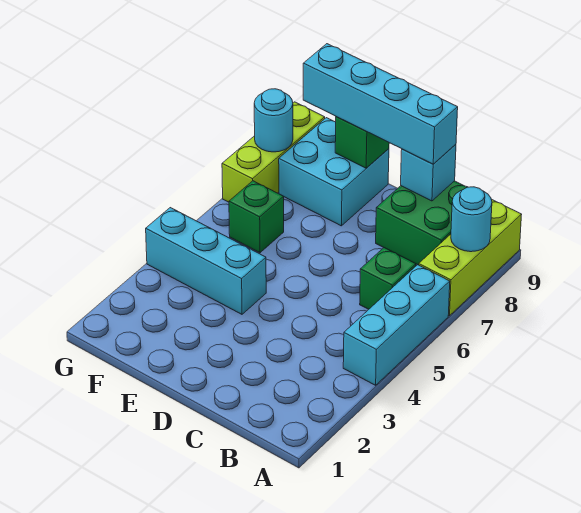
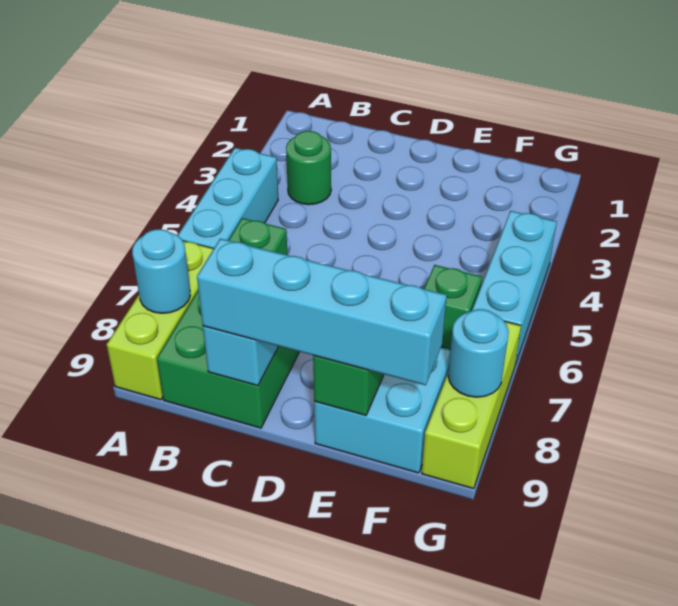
none -> green 1x1 round brick [286,131,331,205]
cyan 1x3 brick [146,208,266,314] -> cyan 1x3 brick turned to [472,211,557,365]

